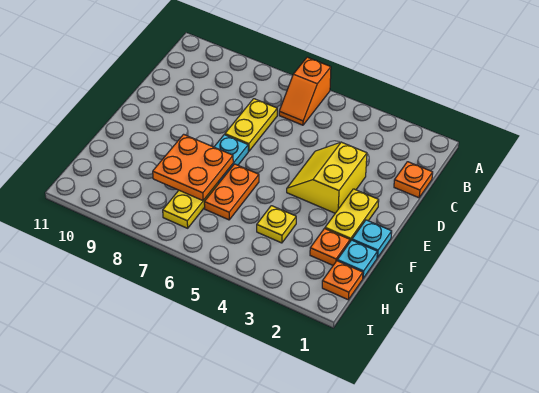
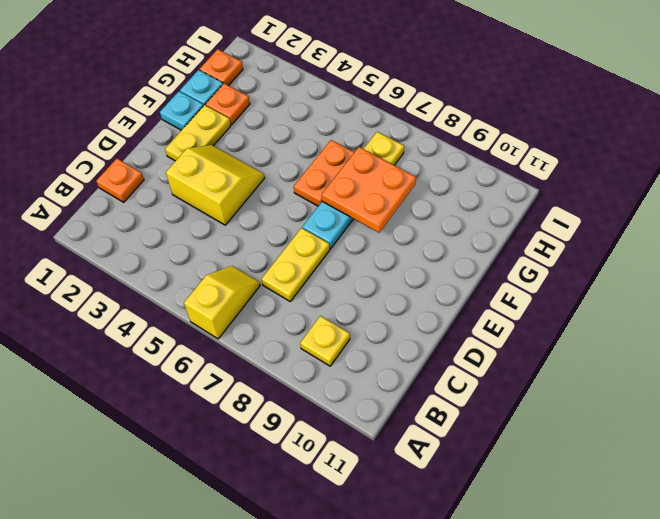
orange 1x2 slope [279,57,331,125] -> yellow 1x2 slope [184,266,260,339]
yellow 2x2 slope [287,142,367,213] -> yellow 2x2 slope turned to [166,145,265,225]
yellow 1x1 plate [257,206,296,243] -> yellow 1x1 plate moved to [300,316,350,366]

